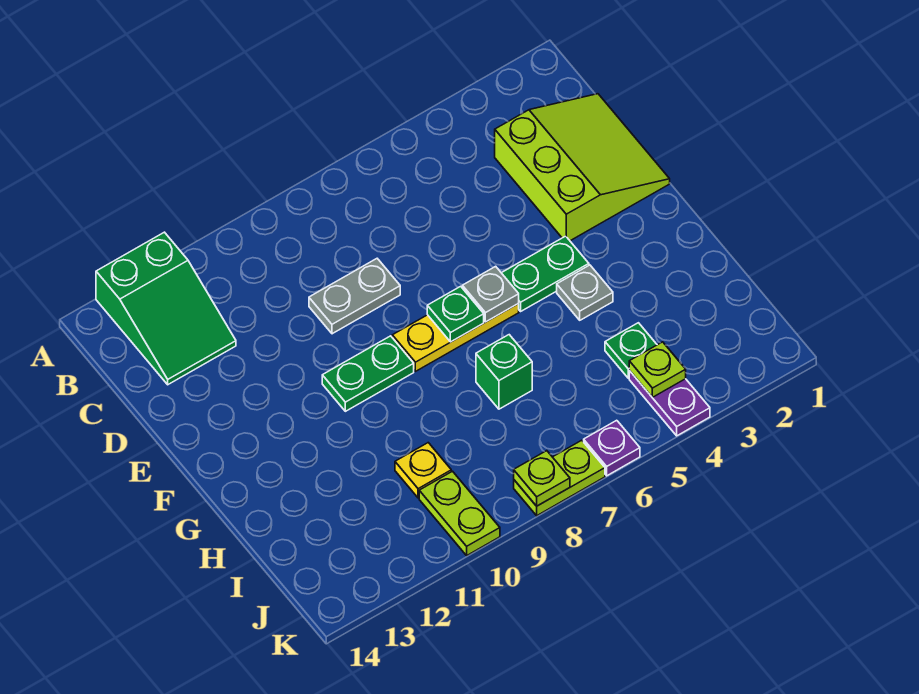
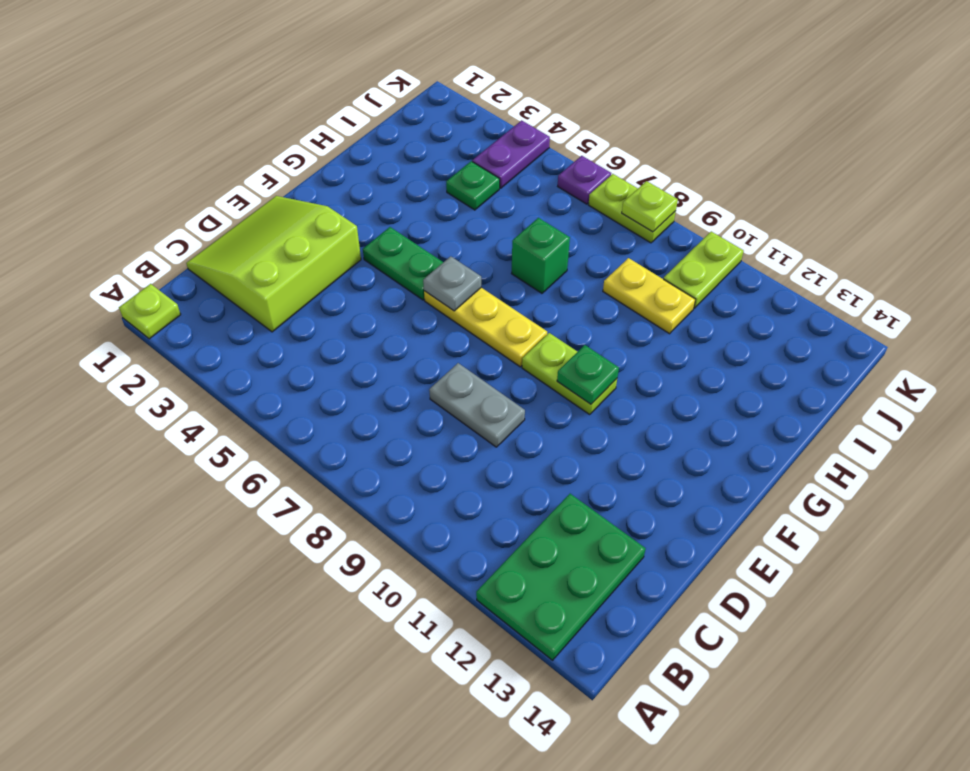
green 2x3 slope [96,232,236,385] -> green 2x3 plate [476,494,646,660]
green 1x1 plate [427,286,484,342] -> green 1x1 plate moved to [557,345,619,404]
green 1x2 plate [322,336,414,411] -> lime 1x2 plate [522,333,617,414]
grey 1x1 plate [557,265,613,320] -> none
yellow 1x1 plate [395,443,451,498] -> yellow 1x2 plate [603,258,695,334]
lime 1x1 plate [629,342,686,397] -> lime 1x1 plate moved to [119,284,181,339]

